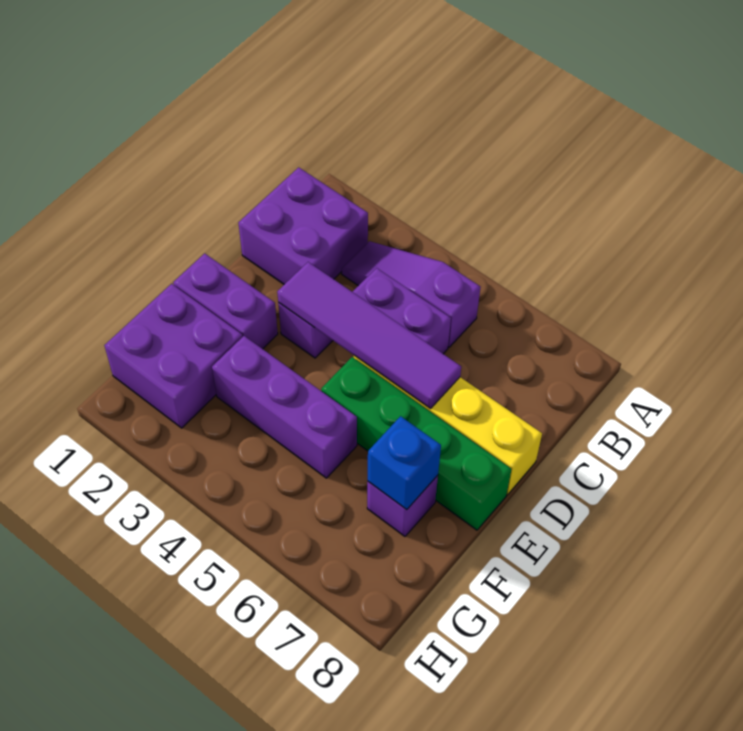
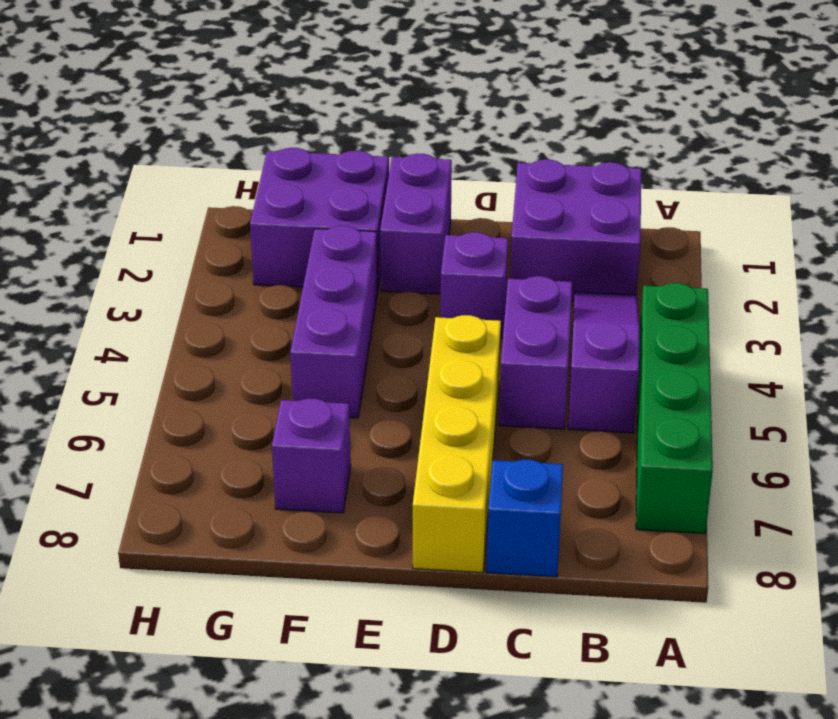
purple 1x4 tile [277,262,461,409] -> none
green 1x4 brick [321,357,512,530] -> green 1x4 brick moved to [636,283,713,534]
blue 1x1 brick [368,416,441,510] -> blue 1x1 brick moved to [487,459,563,577]

